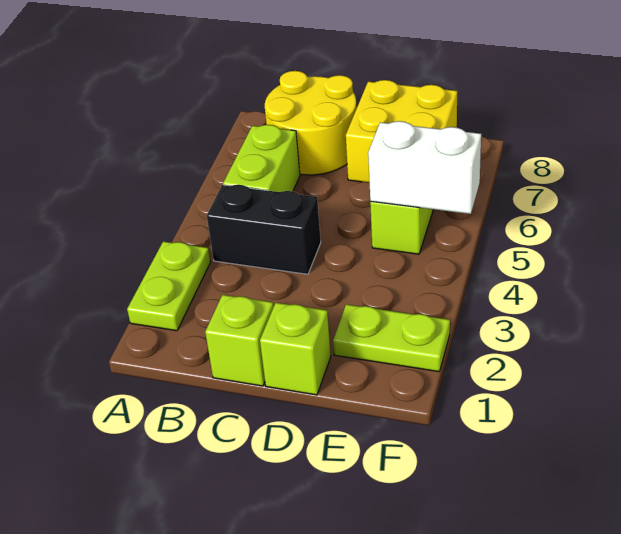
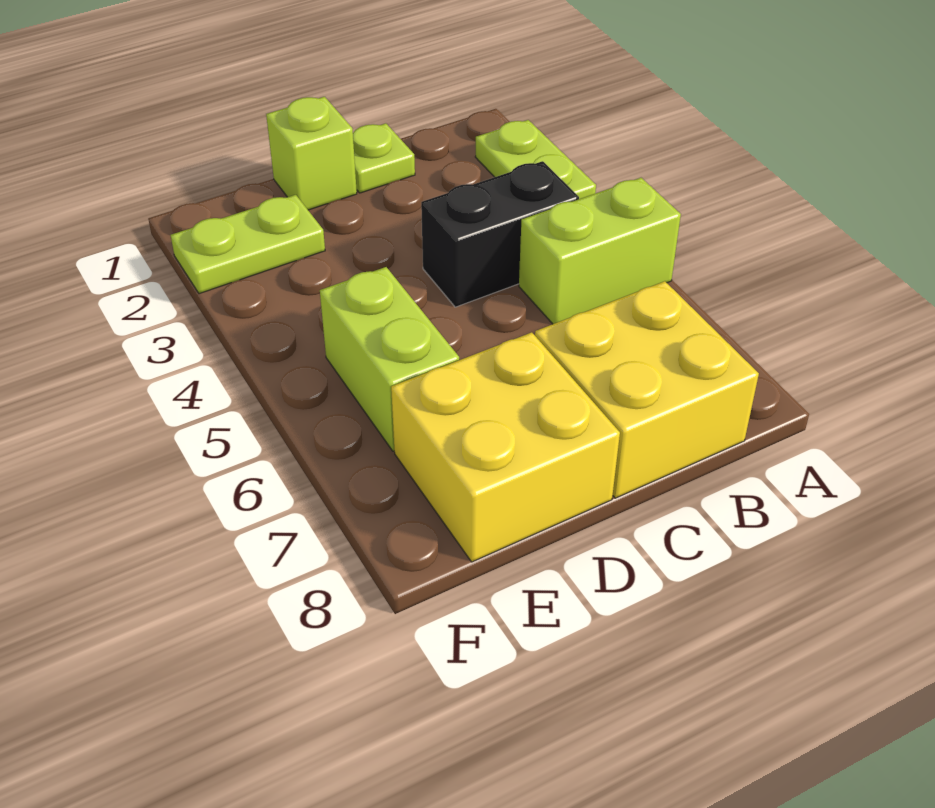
lime 1x2 brick [223,125,300,192] -> lime 1x2 brick turned to [519,178,681,324]
yellow 2x2 round brick [265,71,357,175] -> yellow 2x2 brick [535,281,759,498]
lime 1x1 brick [205,295,274,386] -> lime 1x1 plate [353,123,415,193]
white 1x2 brick [368,121,481,214] -> none

